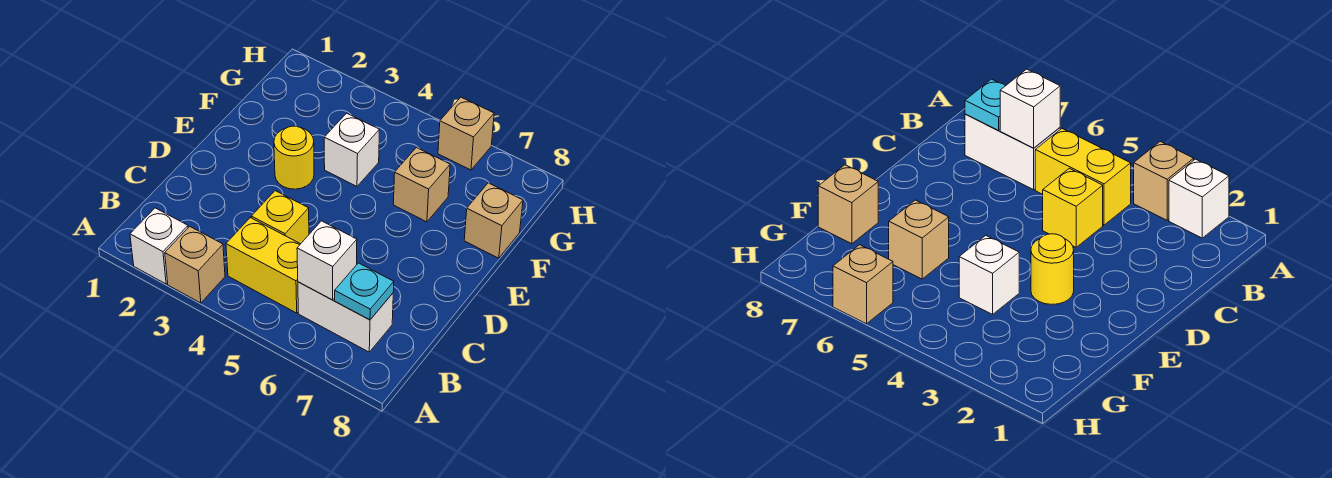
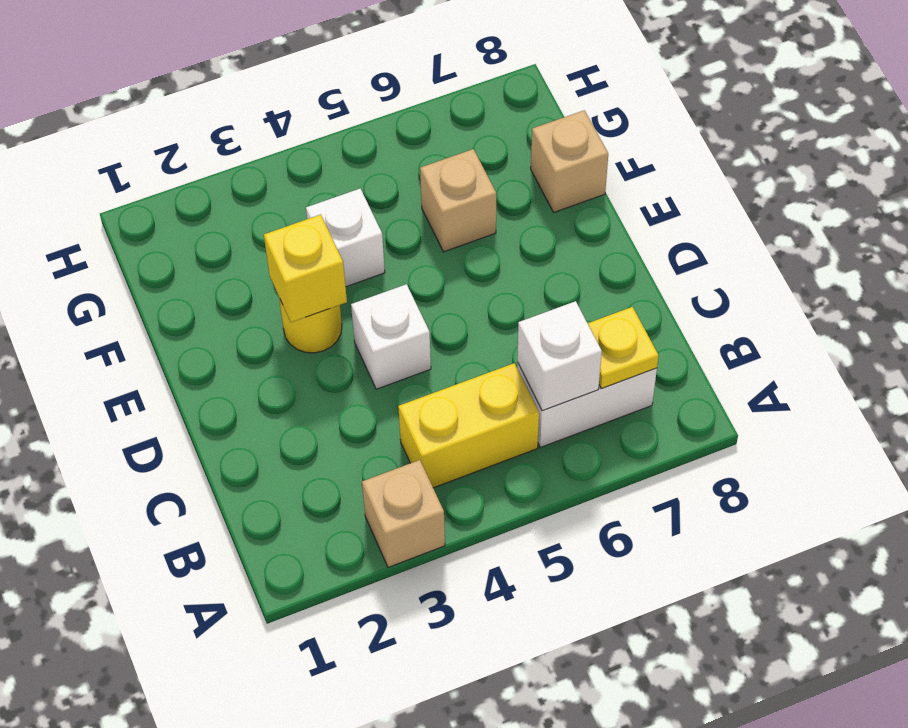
white 1x1 brick [130,208,188,284] -> white 1x1 brick moved to [351,284,431,389]
cyan 1x1 plate [335,263,394,320] -> yellow 1x1 plate [588,307,659,389]
yellow 1x1 brick [251,191,309,244] -> yellow 1x1 brick moved to [264,215,347,322]
tan 1x1 brick [438,97,494,170] -> none

